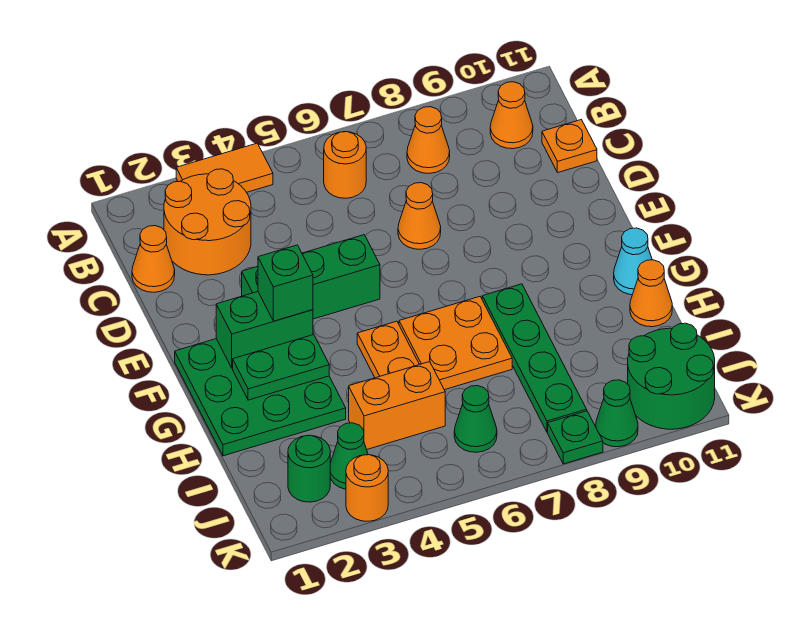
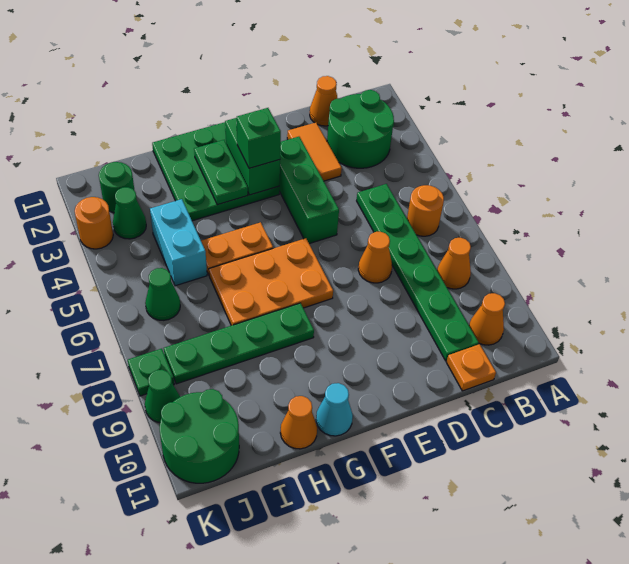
orange 1x2 tile [176,143,273,192] -> orange 1x2 tile moved to [287,123,342,181]
orange 2x2 round brick [164,169,251,275] -> green 2x2 round brick [327,90,394,168]
none -> green 1x6 plate [357,184,479,361]
orange 2x2 plate [399,297,512,390] -> orange 2x3 plate [209,238,333,326]
orange 1x2 brick [349,362,445,449] -> cyan 1x2 brick [150,199,207,286]

